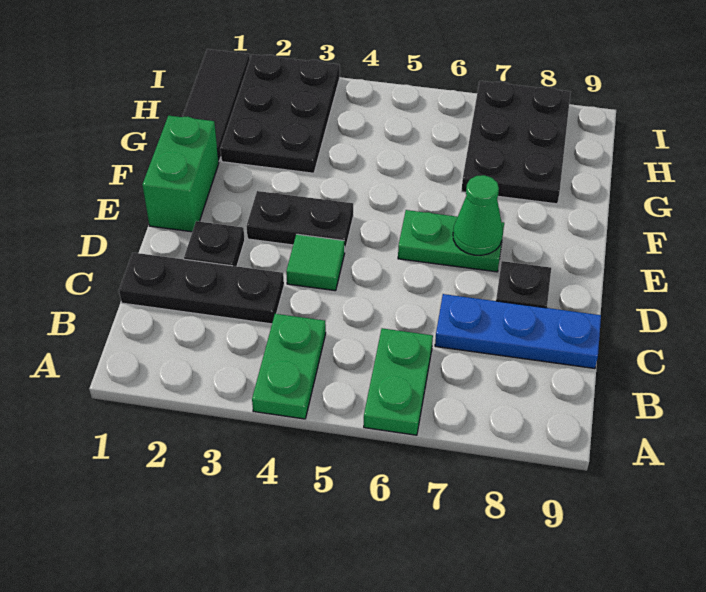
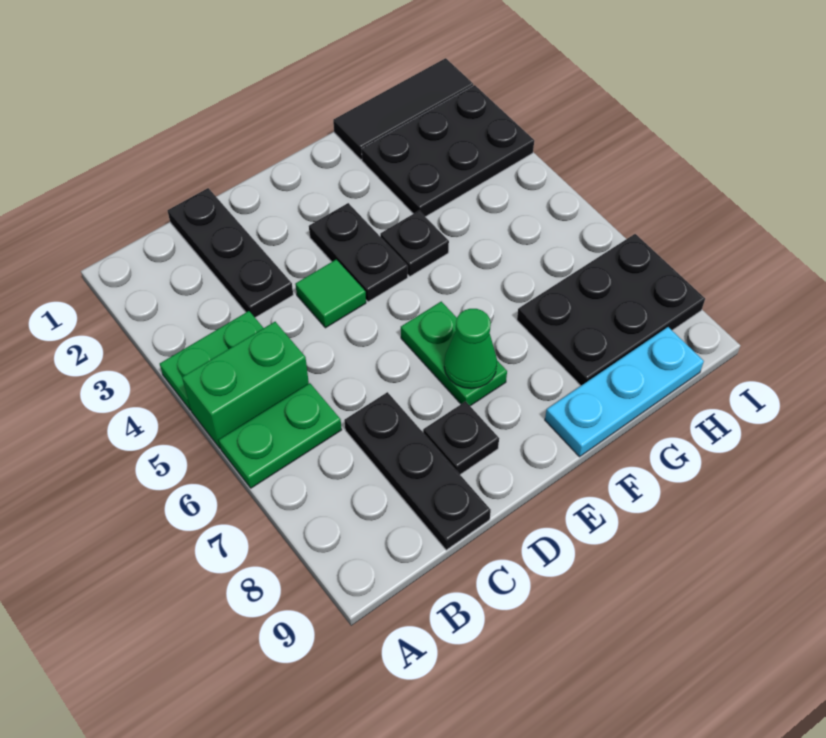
blue 1x3 plate [435,294,601,369] -> black 1x3 plate [344,392,491,550]
black 1x1 plate [184,221,245,266] -> black 1x1 plate moved to [380,211,449,276]
green 1x2 brick [142,116,219,232] -> green 1x2 brick moved to [182,322,309,448]
none -> cyan 1x3 plate [545,327,704,457]

